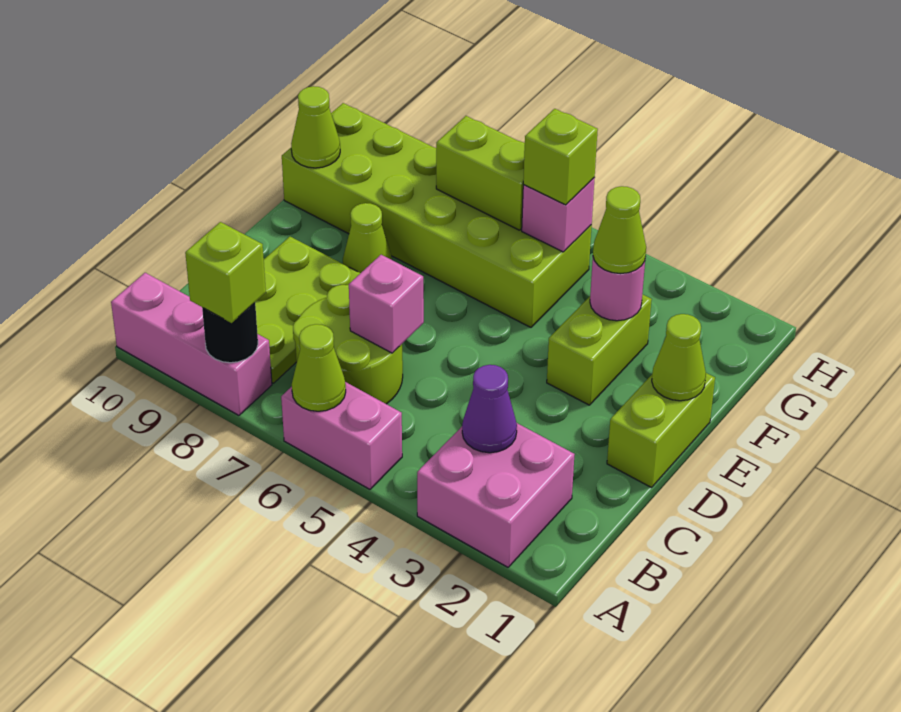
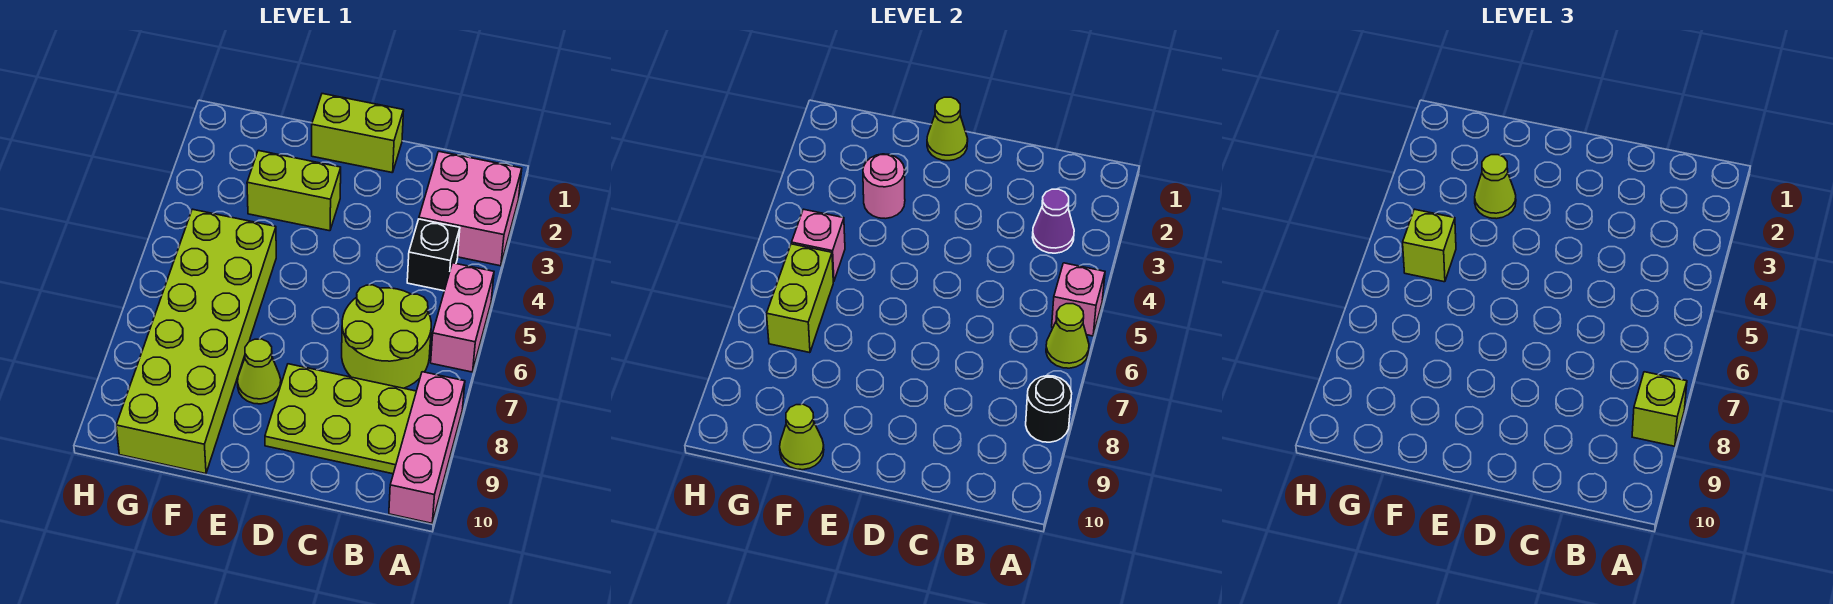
none -> black 1x1 brick [407,219,460,291]
pink 1x1 brick [349,255,424,353] -> pink 1x1 brick moved to [1052,263,1105,336]

